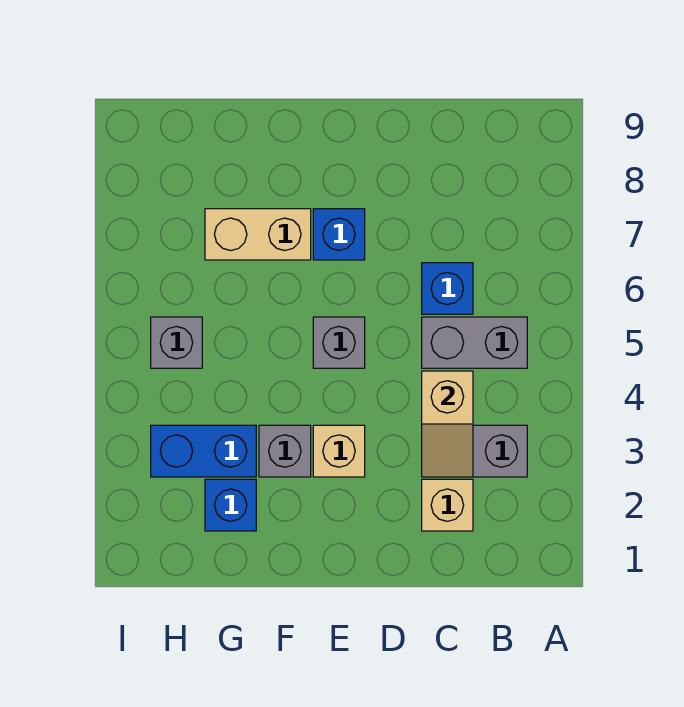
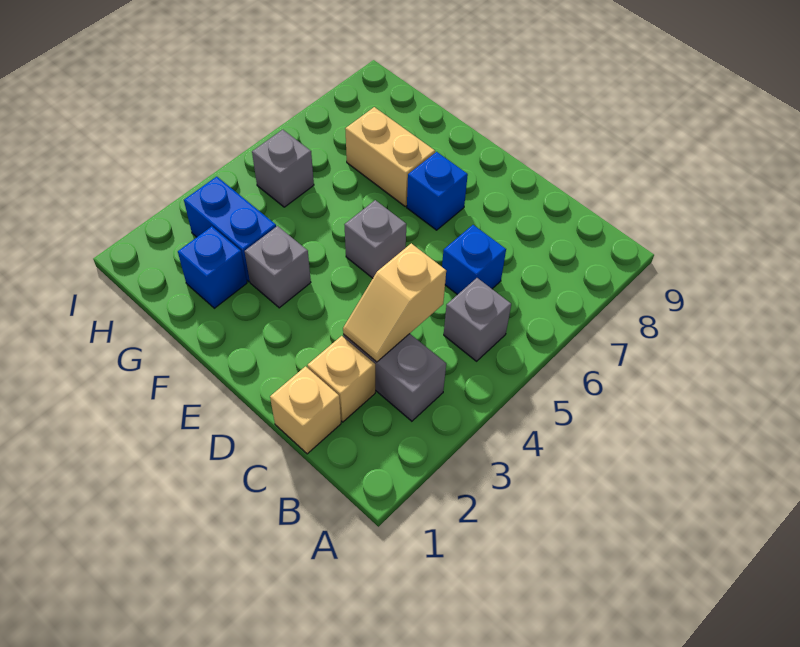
grey 1x2 brick [422,317,527,368] -> grey 1x1 brick [444,278,511,361]
tan 1x1 brick [313,425,365,477] -> tan 1x1 brick moved to [270,366,341,454]

